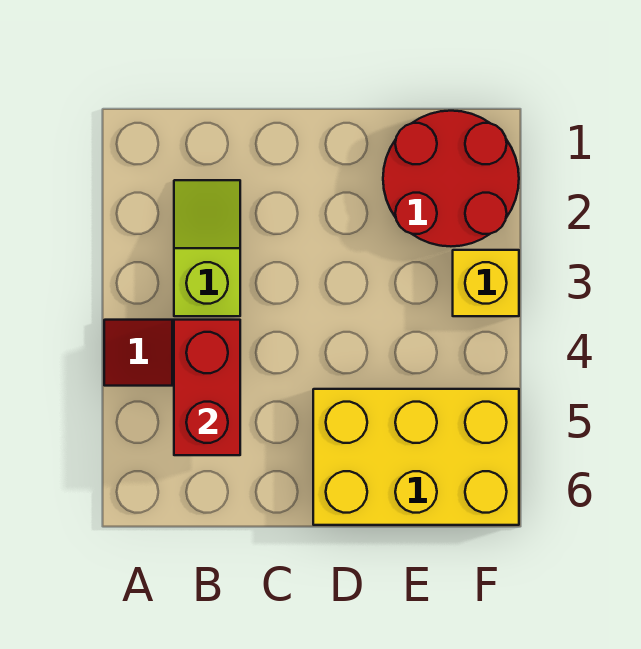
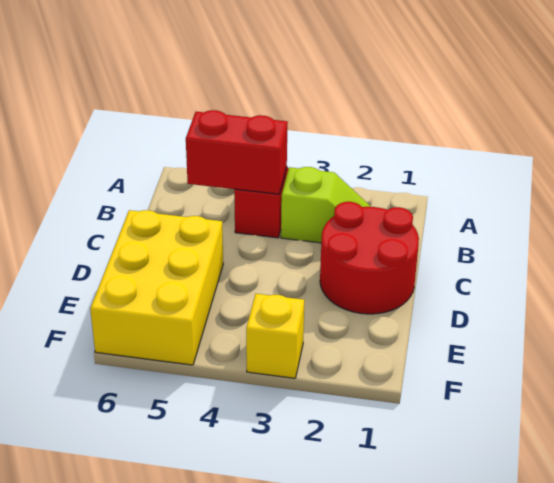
red 2x2 round brick [383,111,519,246] -> red 2x2 round brick moved to [320,202,419,314]

